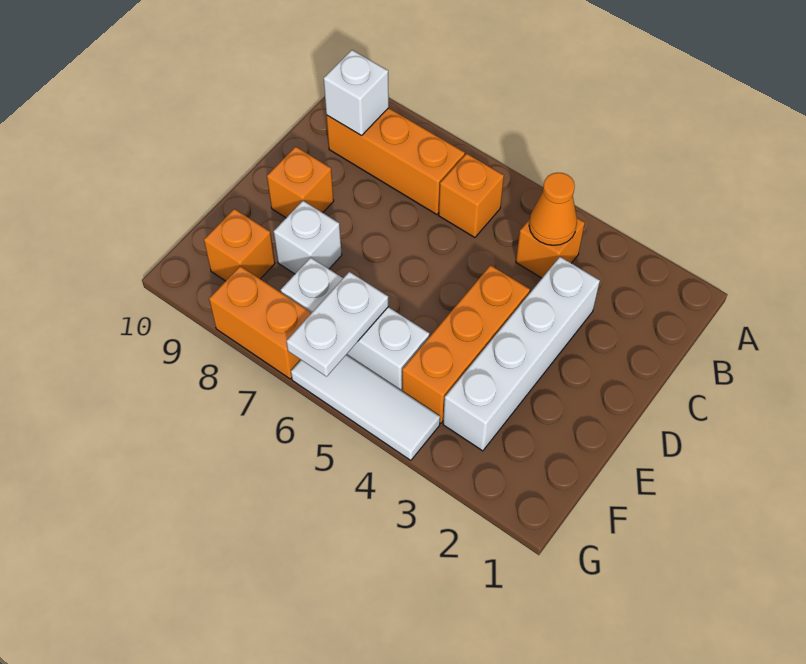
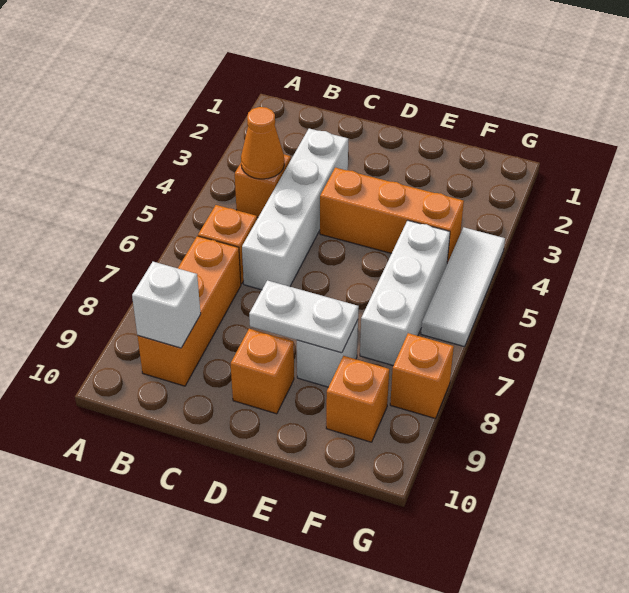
white 1x4 brick [443,257,600,451] -> white 1x4 brick turned to [242,129,348,290]
white 1x2 plate [286,272,388,377] -> white 1x2 plate moved to [249,280,359,353]
orange 1x2 brick [209,266,311,379] -> orange 1x1 brick [390,333,454,419]

